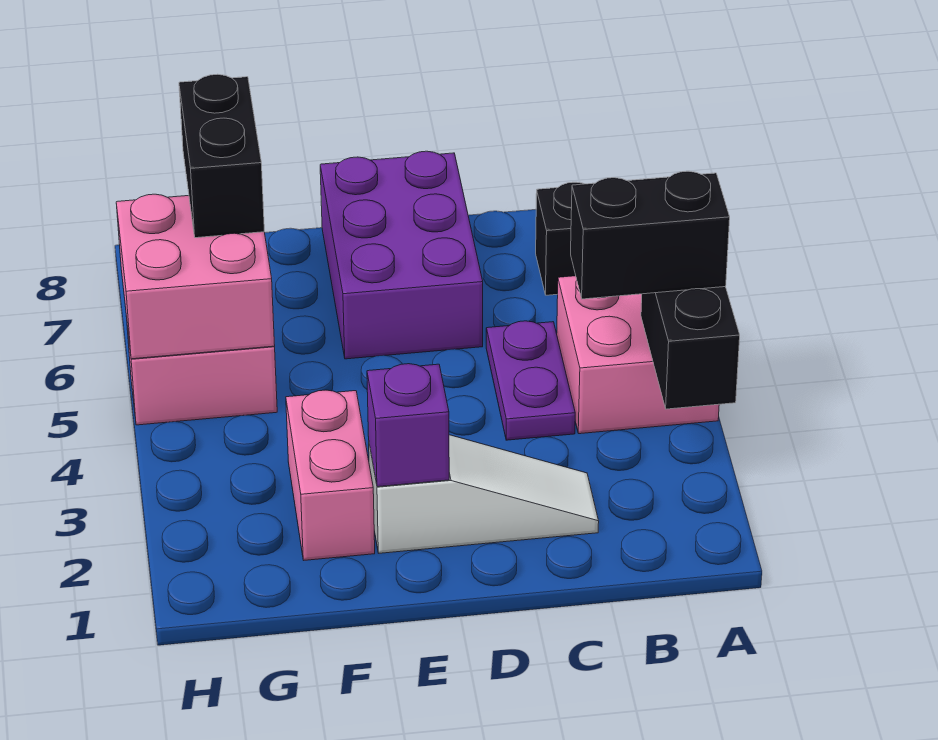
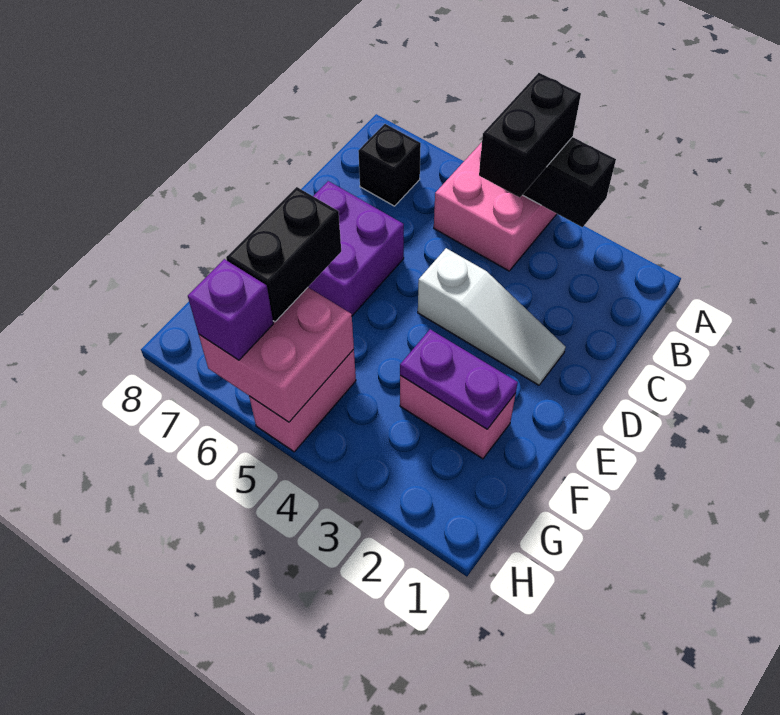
white 1x3 slope [369,435,599,553] -> white 1x3 slope turned to [418,248,566,385]
purple 1x2 plate [486,321,575,440] -> purple 1x2 plate moved to [400,329,518,429]
purple 2x3 brick [320,151,483,359] -> purple 2x2 brick [309,181,404,316]
purple 1x1 brick [367,364,449,487] -> purple 1x1 brick moved to [188,259,273,360]
black 1x2 brick [179,74,264,238] -> black 1x2 brick turned to [226,187,341,322]

